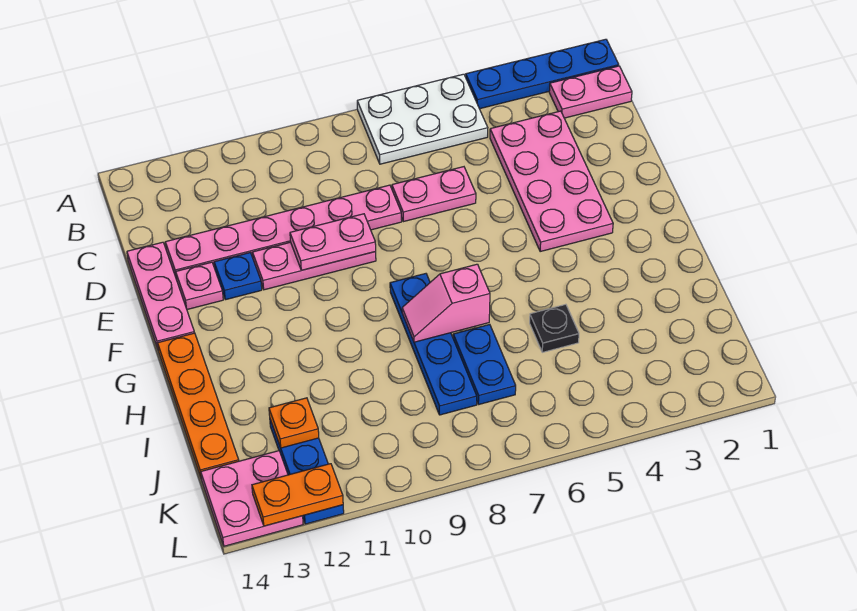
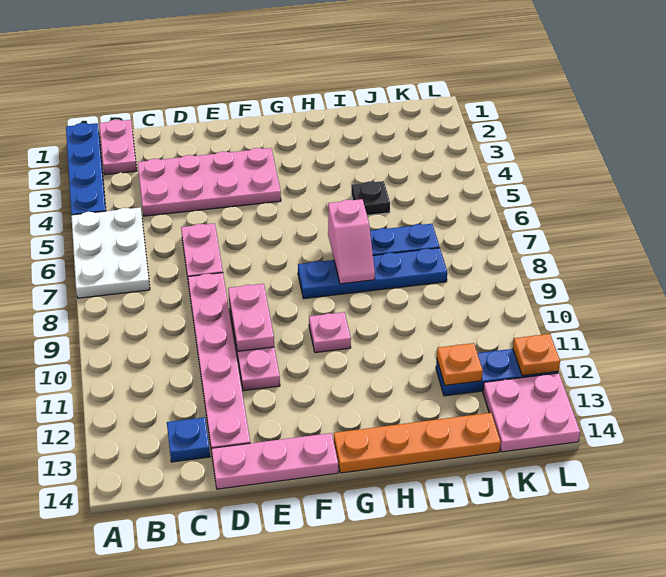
blue 1x1 plate [214,253,262,300] -> blue 1x1 plate moved to [167,417,210,462]
pink 1x1 plate [176,262,223,309] -> pink 1x1 plate moved to [309,312,351,353]
orange 1x2 plate [252,464,343,526] -> orange 1x1 plate [513,334,560,376]

